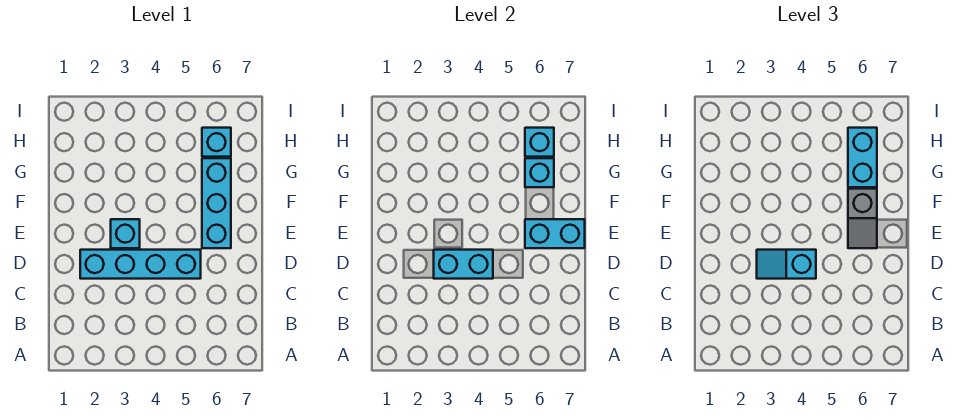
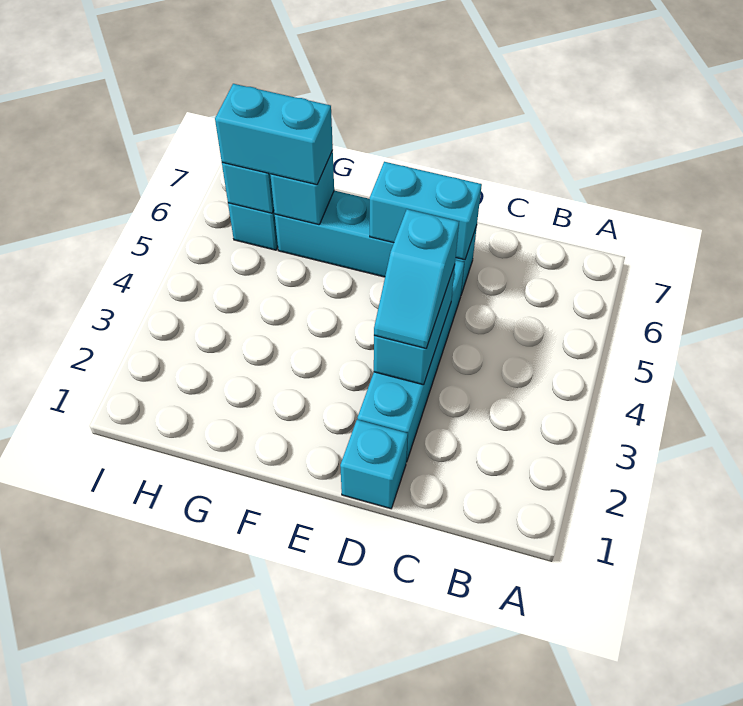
cyan 1x1 brick [111,219,140,248] -> cyan 1x1 brick moved to [340,420,408,509]
cyan 1x3 brick [202,158,231,248] -> cyan 1x4 brick [275,191,477,294]
cyan 1x2 brick [525,219,585,248] -> cyan 1x2 brick turned to [369,162,482,260]
grey 1x2 slope [848,189,877,248] -> none

